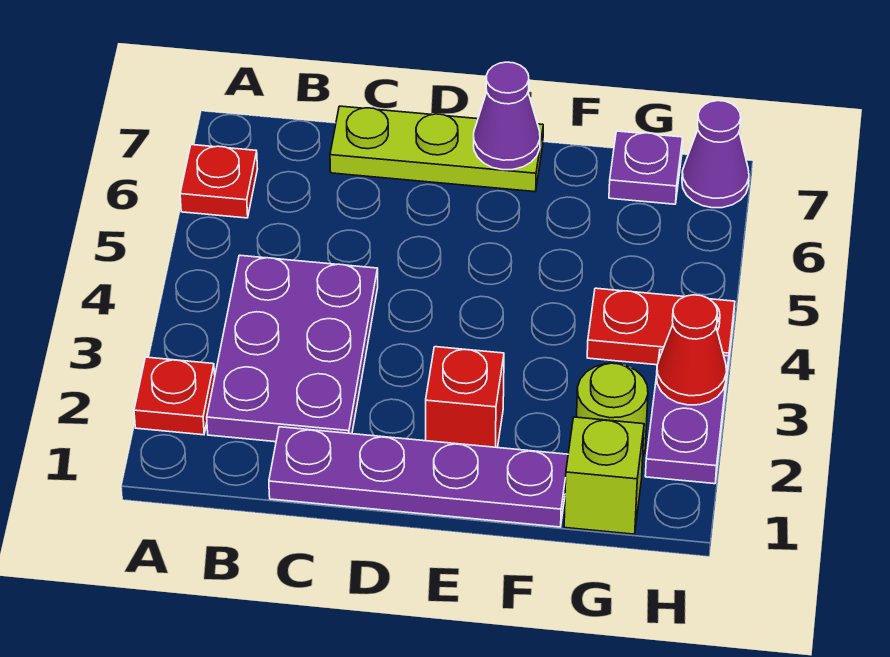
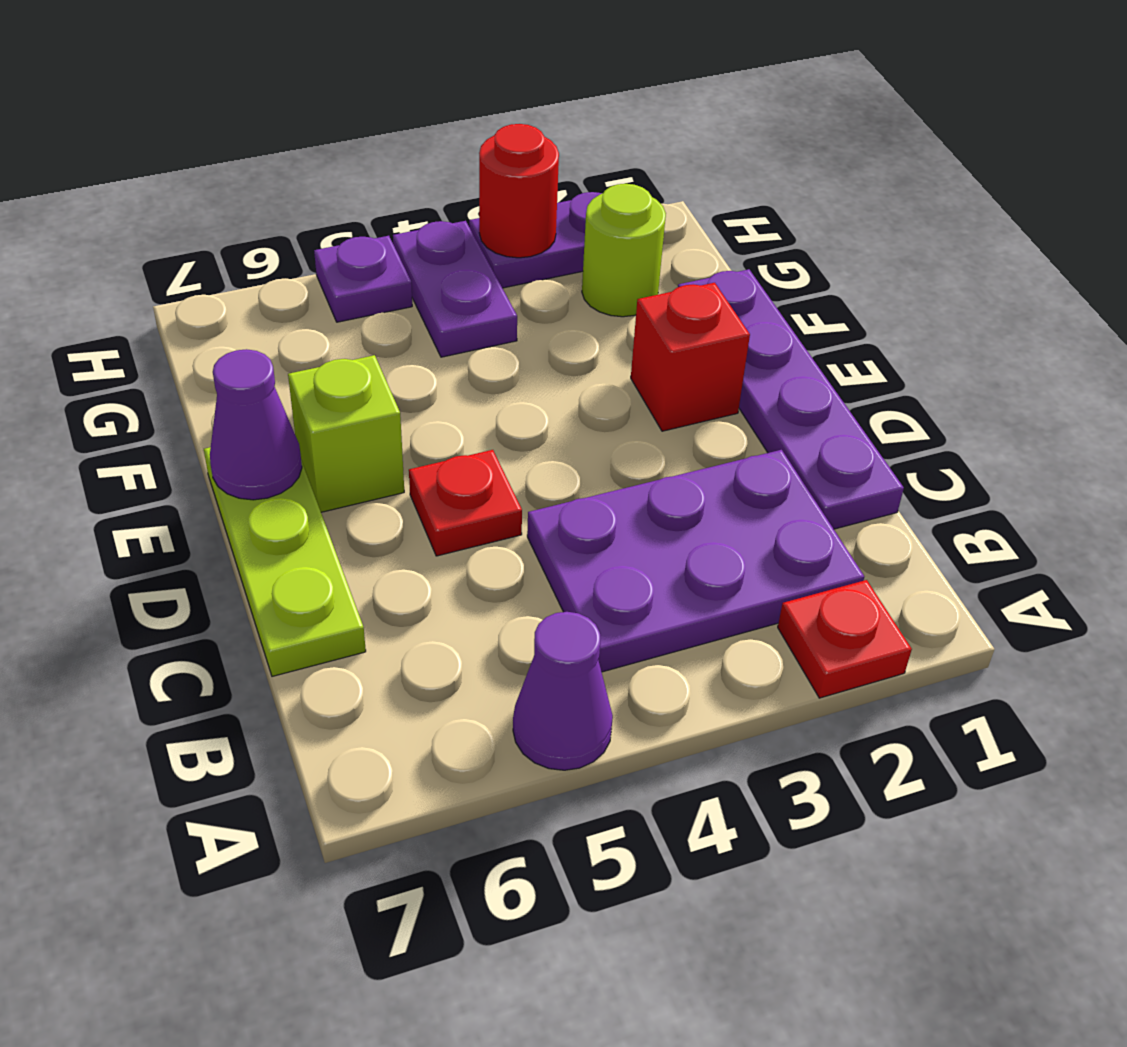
red 1x1 plate [180,145,258,218] -> red 1x1 plate moved to [409,450,522,556]
lime 1x1 brick [564,417,644,534] -> lime 1x1 brick moved to [288,355,404,512]
red 1x2 plate [587,288,735,366] -> purple 1x2 plate [393,221,517,357]
purple 1x1 plate [609,131,683,204] -> purple 1x1 plate moved to [314,236,412,322]
red 1x1 cone [657,295,727,405] -> red 1x1 round brick [479,124,559,258]
purple 1x1 cone [682,101,749,208] -> purple 1x1 cone moved to [513,612,613,770]

